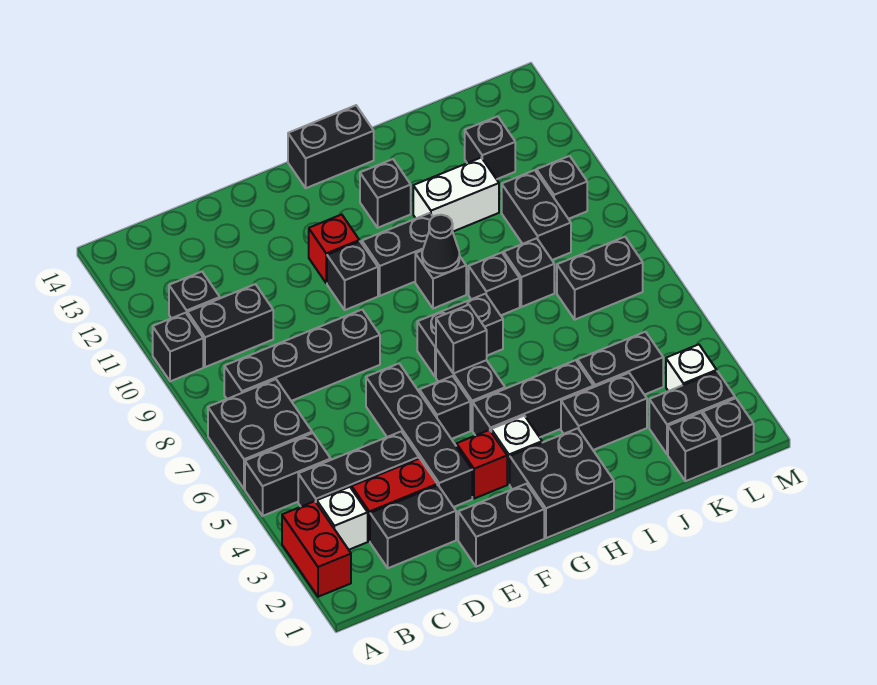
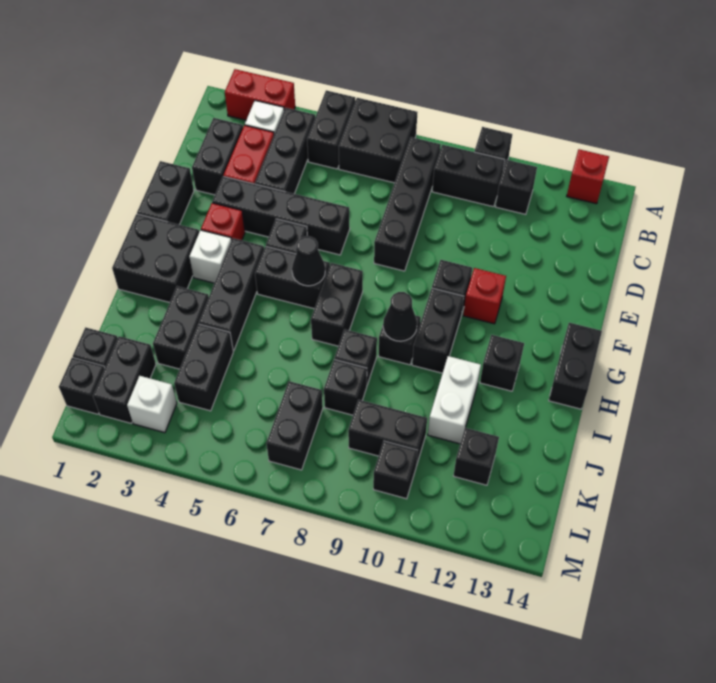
none -> red 1x1 brick [567,149,609,204]
black 1x2 brick [187,284,273,367] -> black 1x2 brick turned to [432,145,505,207]
black 1x1 brick [436,305,487,374] -> black 1x1 cone [292,236,325,286]

